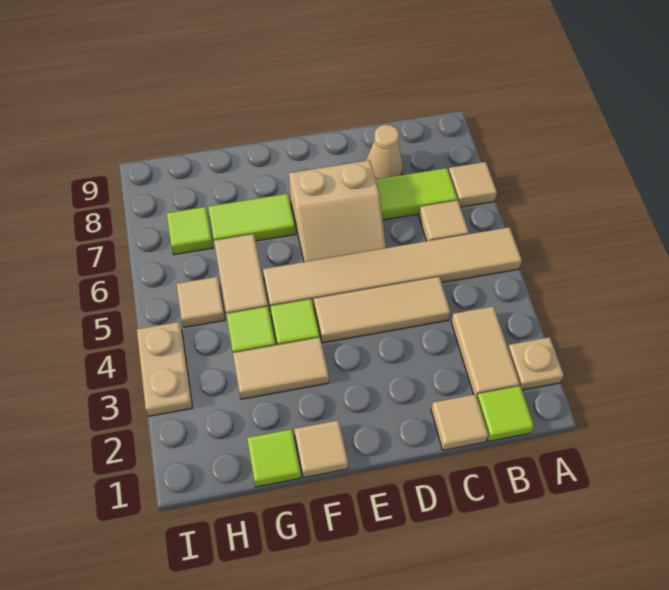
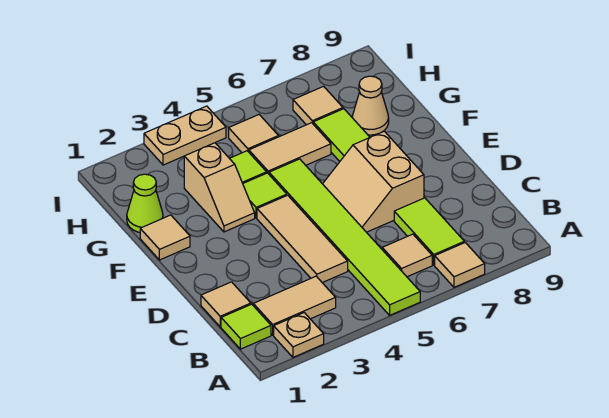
tan 1x6 tile [263,227,522,310] -> lime 1x6 tile [269,159,420,315]
tan 1x1 cone [366,125,403,179] -> tan 1x1 cone moved to [352,76,389,135]
tan 1x2 tile [233,337,329,399] -> tan 1x2 slope [184,143,255,232]
lime 1x1 tile [247,429,301,487] -> lime 1x1 cone [127,174,163,232]
lime 1x1 tile [167,207,213,255] -> tan 1x1 tile [293,86,343,125]

